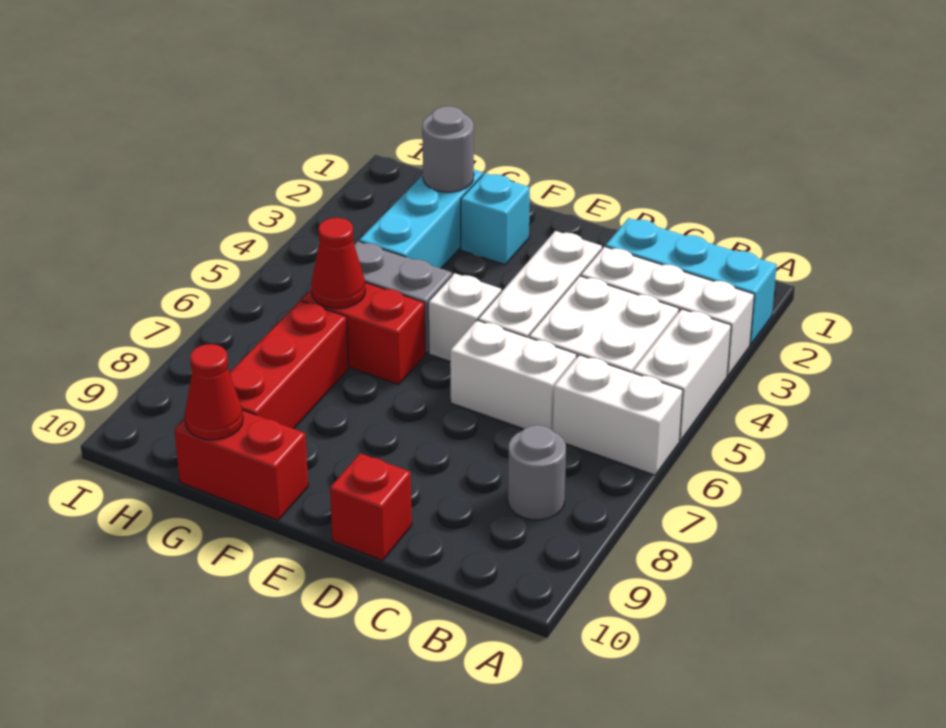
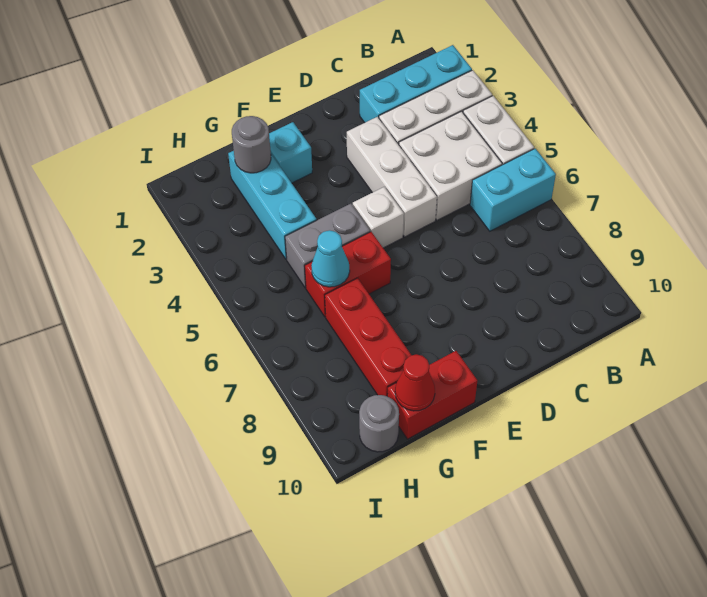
white 1x2 brick [553,355,683,475] -> cyan 1x2 brick [470,149,556,231]
grey 1x1 round brick [508,425,566,520] -> grey 1x1 round brick moved to [359,395,399,452]
white 1x2 brick [450,320,577,431] -> none
red 1x1 brick [330,453,412,560] -> none
red 1x1 cone [311,218,365,308] -> cyan 1x1 cone [311,230,350,287]

